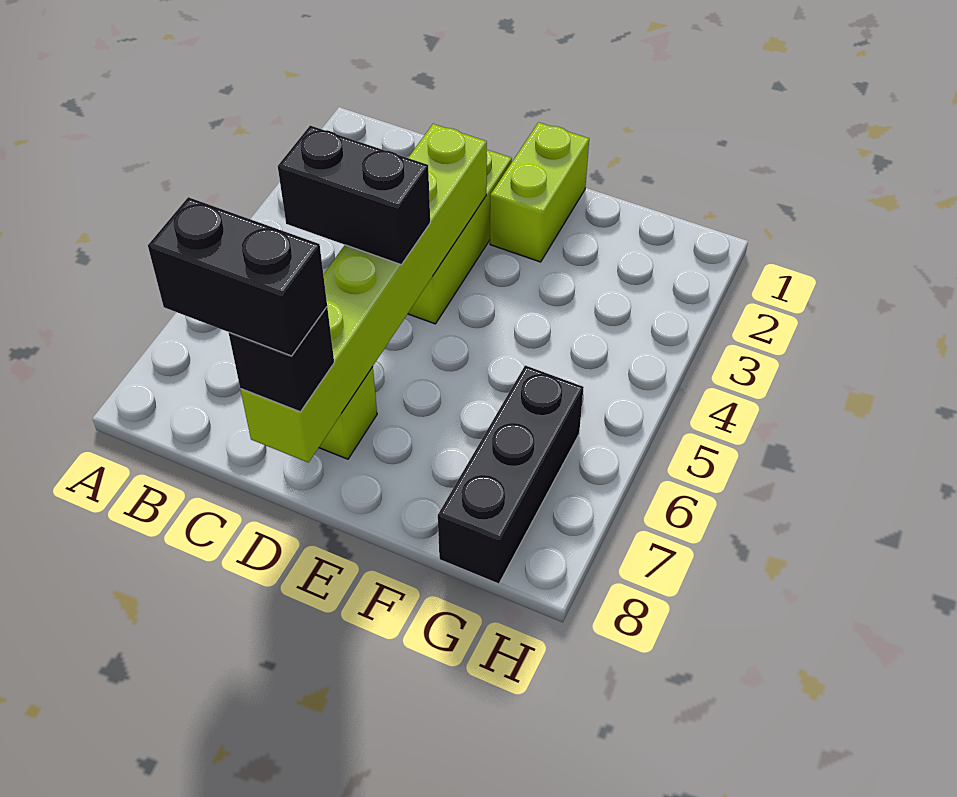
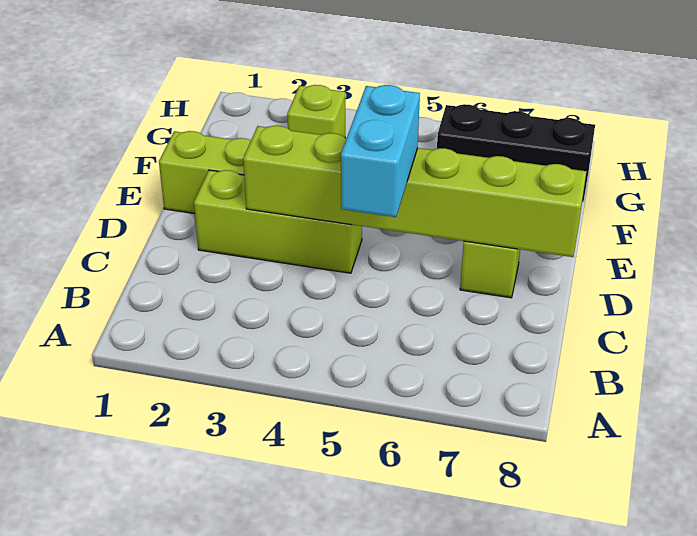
black 1x2 brick [278,126,430,265] -> cyan 1x2 brick [341,85,420,217]
black 1x2 brick [148,197,327,356] -> none
black 1x1 brick [229,307,334,412] -> none
none -> lime 1x1 brick [287,85,345,137]

